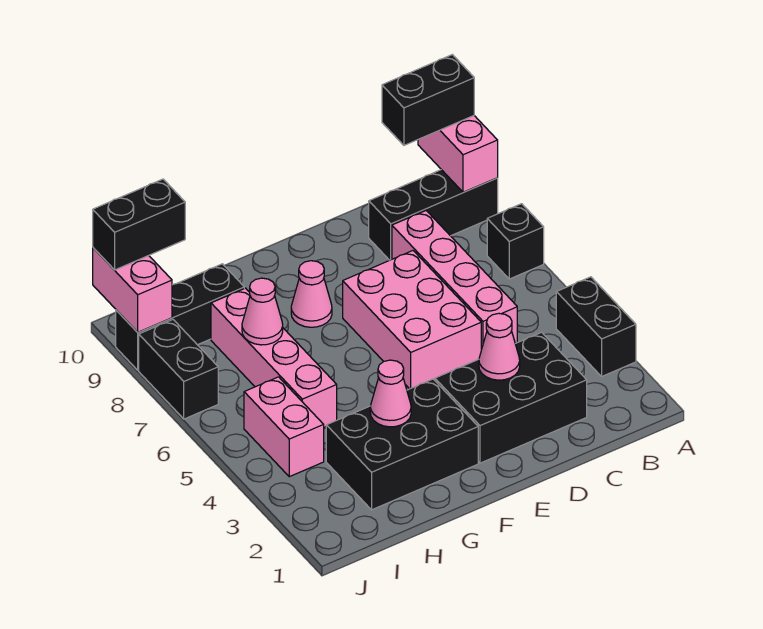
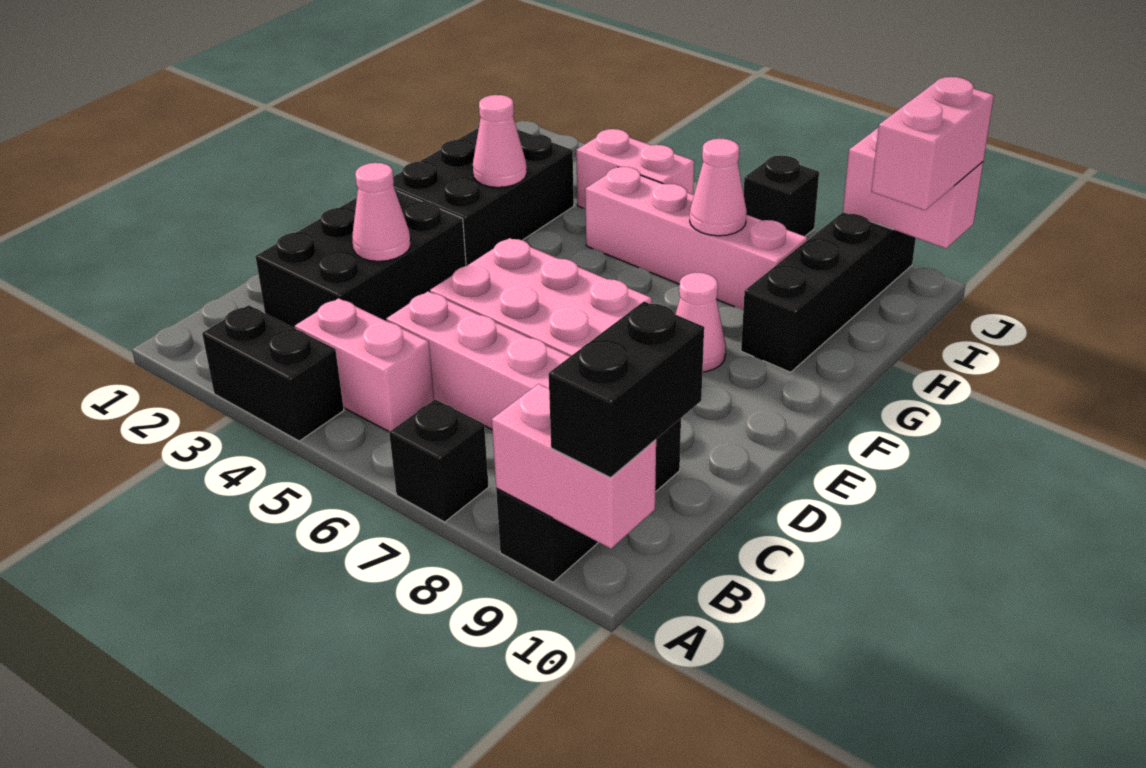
none -> pink 1x2 brick [295,298,434,432]
black 1x3 brick [116,264,244,370] -> black 1x4 brick [741,212,916,372]
black 1x2 brick [93,179,185,270] -> pink 1x2 brick [871,77,994,210]
black 1x2 brick [139,320,218,419] -> black 1x1 brick [744,155,819,236]

